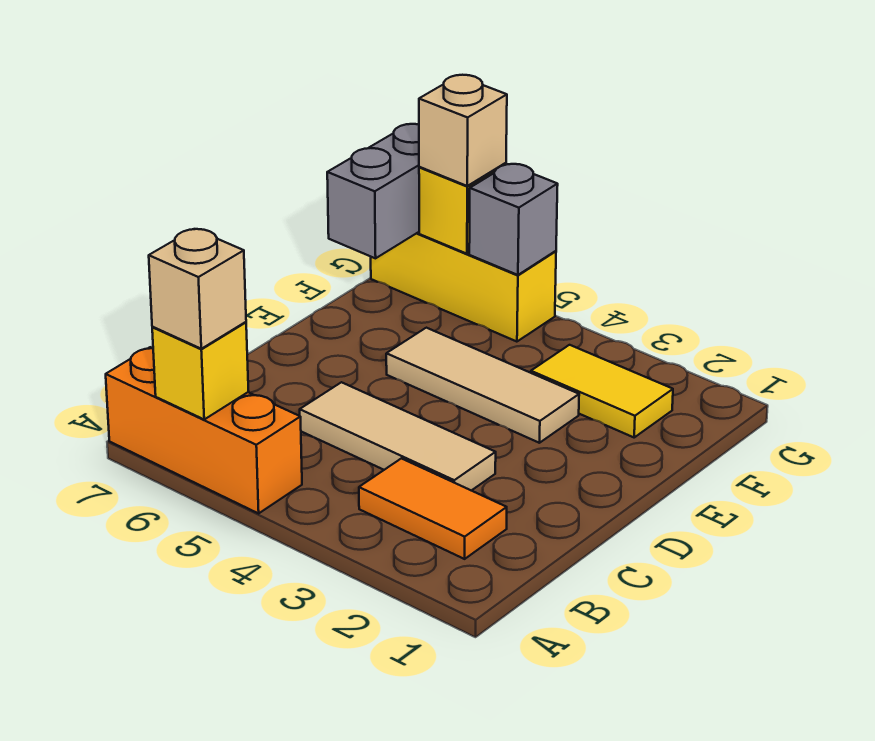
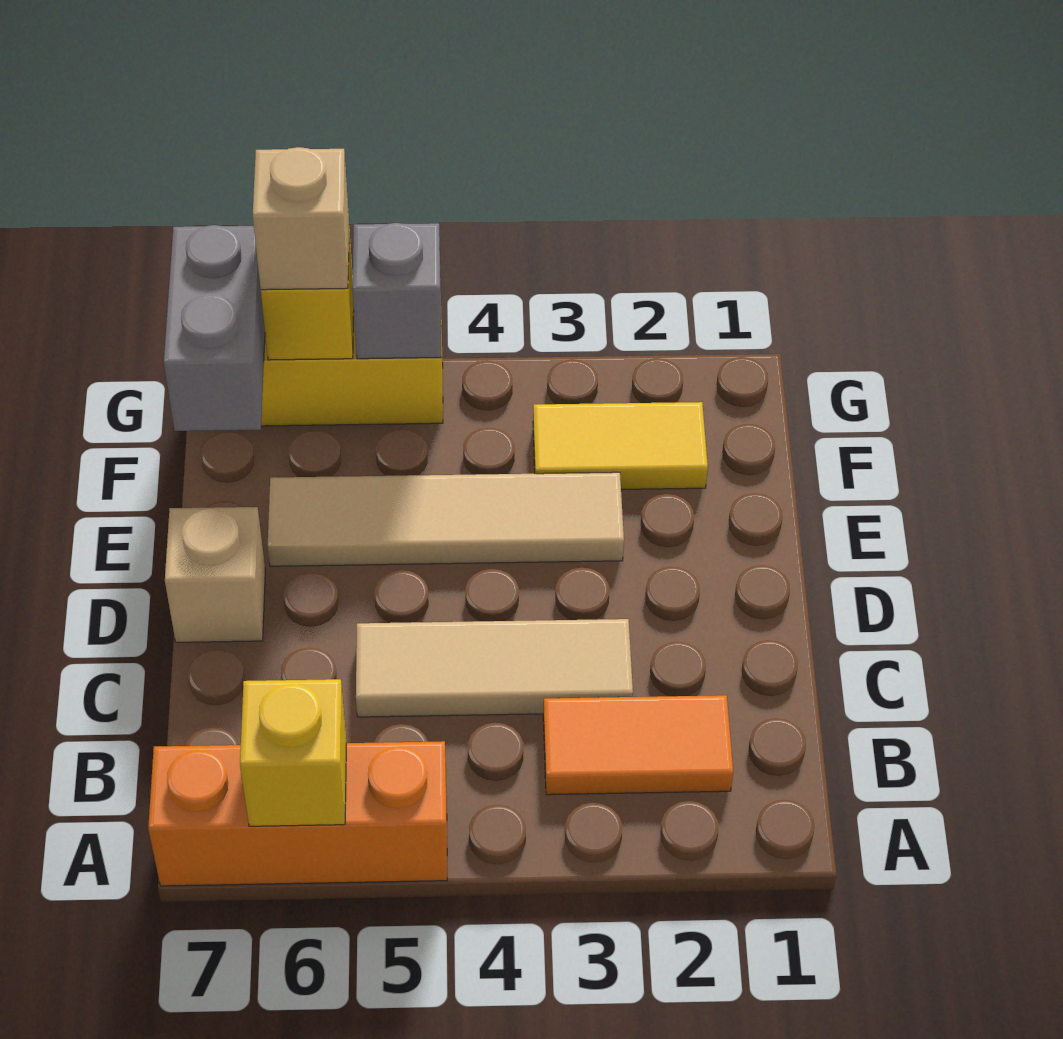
tan 1x1 brick [149,229,246,349] -> tan 1x1 brick moved to [165,507,265,642]
tan 1x3 tile [386,328,579,443] -> tan 1x4 tile [268,472,624,566]

